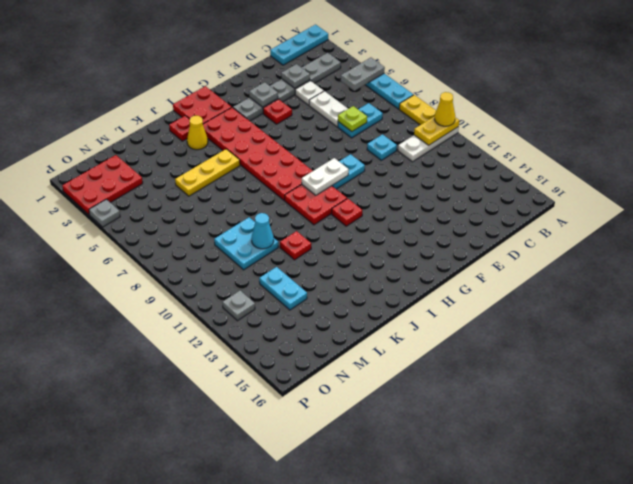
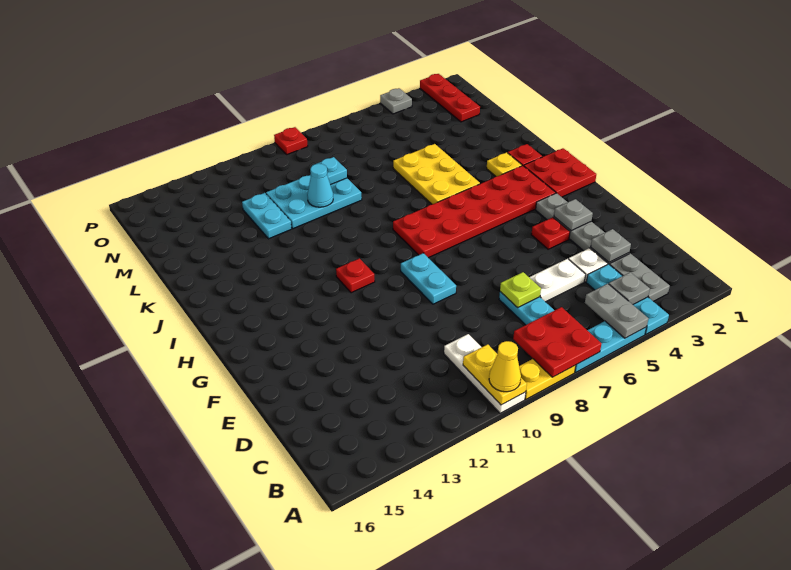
cyan 1x3 plate [270,25,328,65] -> cyan 1x3 plate moved to [586,264,669,334]
cyan 1x1 plate [367,134,397,160] -> cyan 1x1 plate moved to [312,157,347,185]
white 1x2 plate [302,158,349,195] -> none
red 2x2 plate [285,185,347,225] -> red 2x2 plate moved to [513,307,601,377]
yellow 1x1 cone [187,116,208,150] -> yellow 1x1 plate [487,152,522,176]
yellow 1x3 plate [175,149,240,196] -> yellow 2x3 plate [393,144,480,204]
red 1x1 plate [280,231,311,260] -> red 1x1 plate moved to [274,127,308,154]
cyan 2x2 plate [214,217,278,270] -> cyan 2x3 plate [266,175,362,229]
cyan 1x2 plate [259,267,307,310] -> cyan 1x2 plate turned to [242,193,292,239]
red 2x3 plate [62,155,143,215] -> red 1x3 plate [420,74,480,122]
grey 1x1 plate [222,291,255,321] -> grey 1x1 plate moved to [609,272,650,305]

